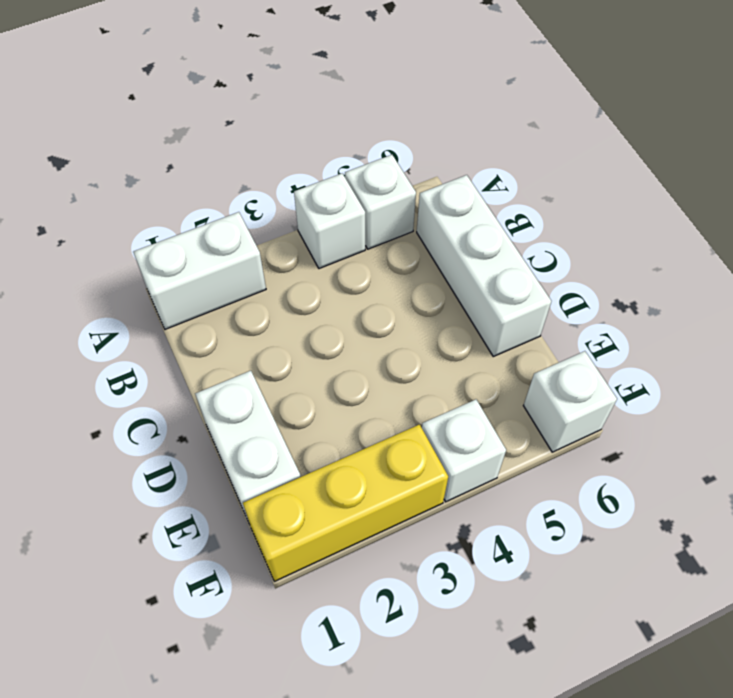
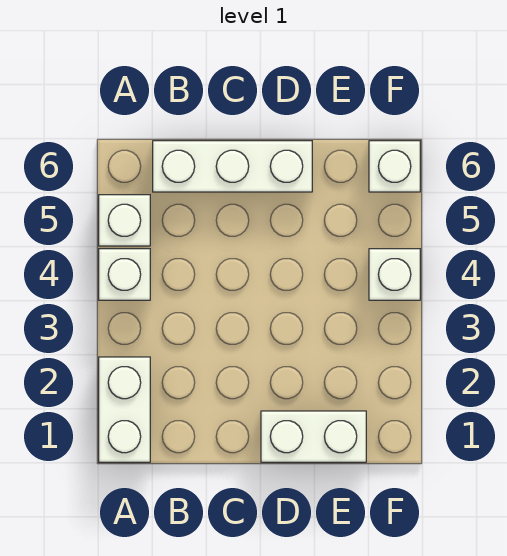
yellow 1x3 brick [243,425,448,581] -> none

